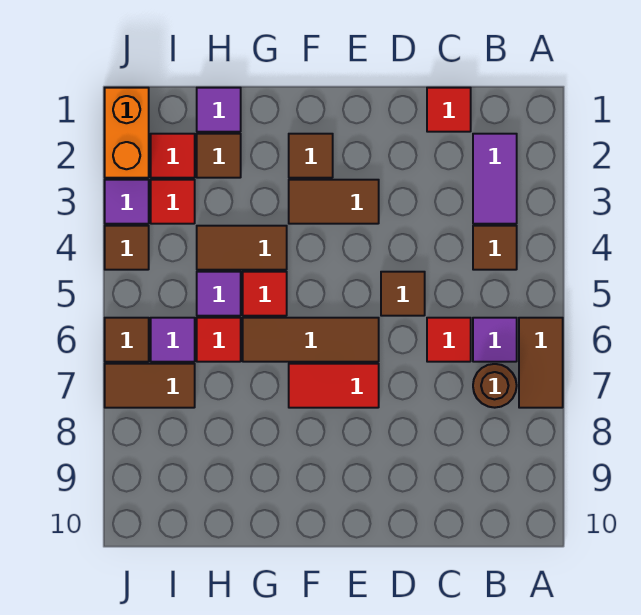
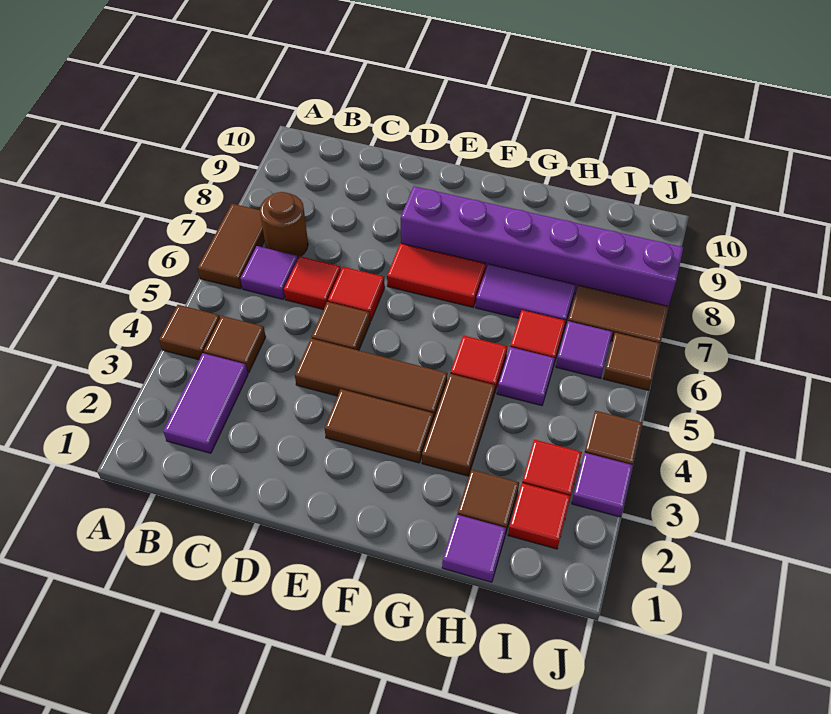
red 1x1 tile [427,88,471,132] -> red 1x1 tile moved to [328,267,385,321]
brown 1x3 tile [243,318,379,362] -> brown 1x3 tile moved to [295,339,448,420]
none -> purple 1x6 brick [401,186,684,306]
brown 1x1 tile [289,134,333,178] -> brown 1x1 tile moved to [159,305,220,360]
brown 1x2 tile [197,226,287,270] -> brown 1x2 tile turned to [422,374,495,476]
none -> purple 1x2 tile [476,264,576,325]
orange 1x2 brick [105,88,149,178] -> none

